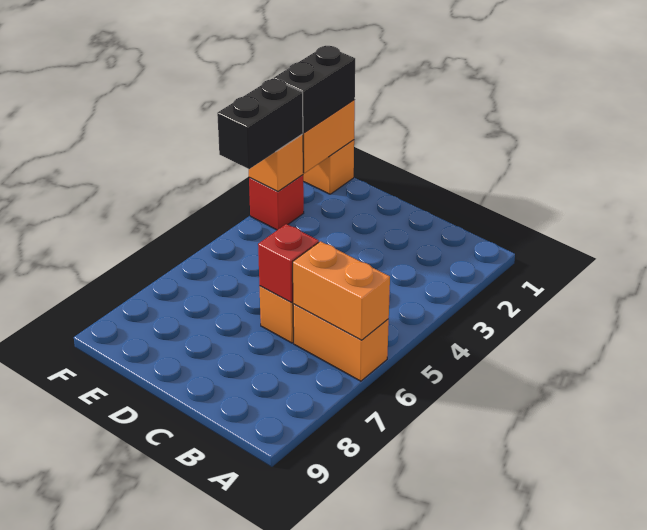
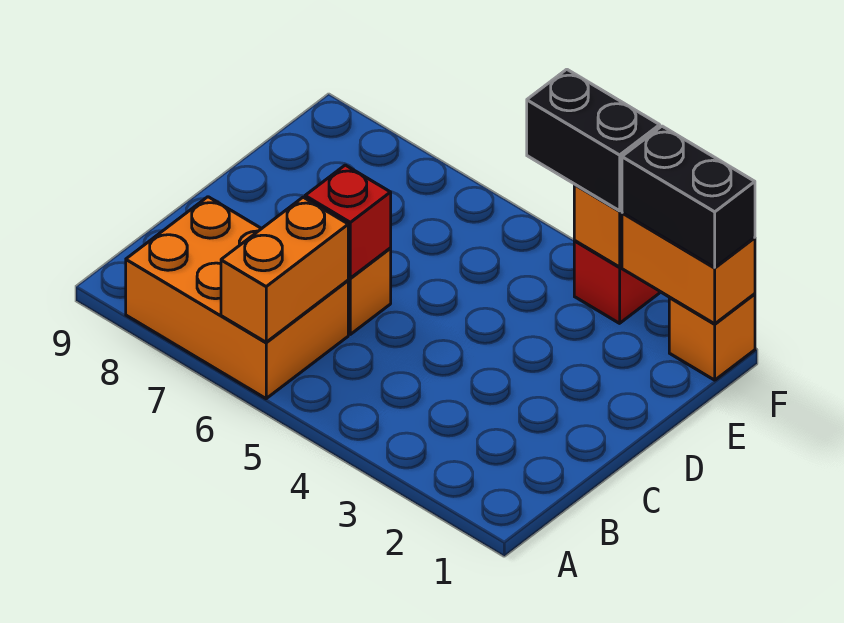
orange 1x2 brick [293,304,389,381] -> orange 2x3 brick [126,197,348,399]

